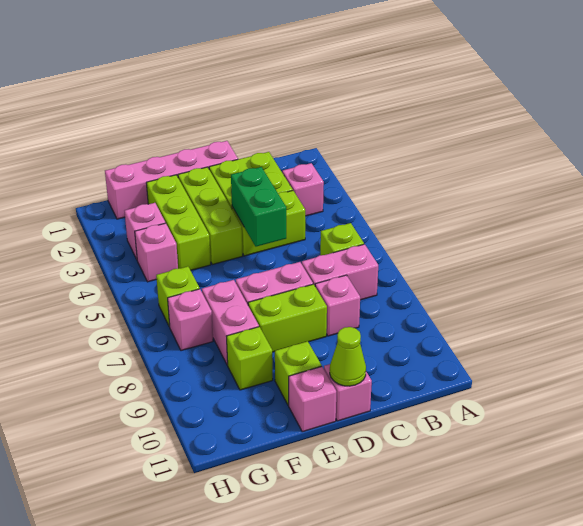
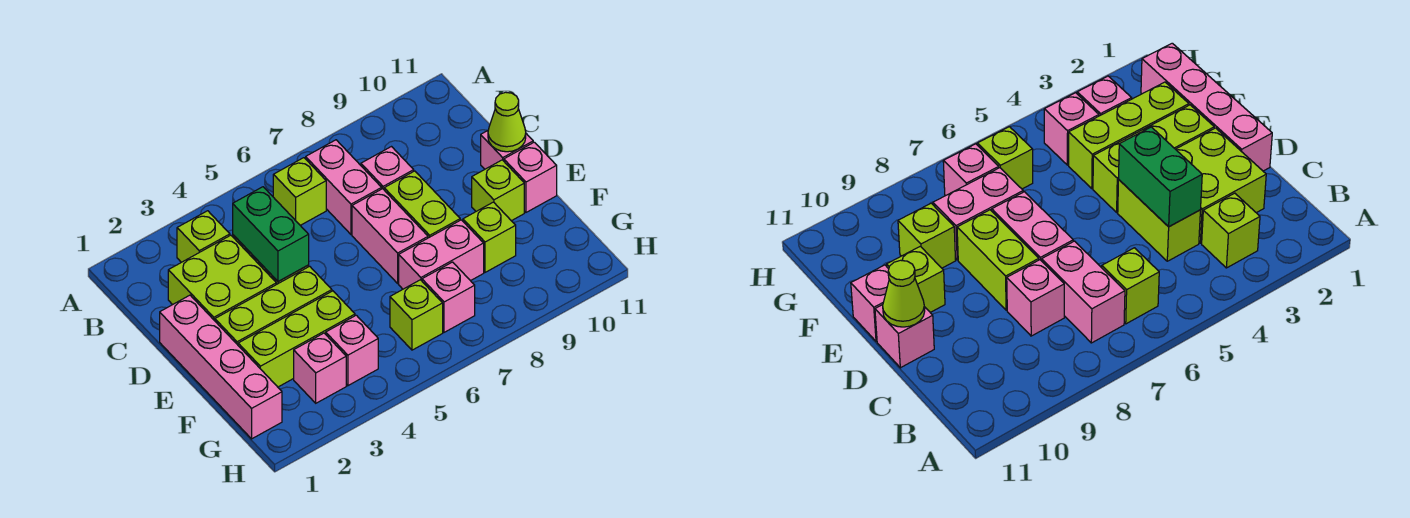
pink 1x1 brick [282,163,324,216] -> lime 1x1 brick [177,211,230,262]
green 1x2 brick [231,167,286,247] -> green 1x2 brick turned to [233,187,309,282]

